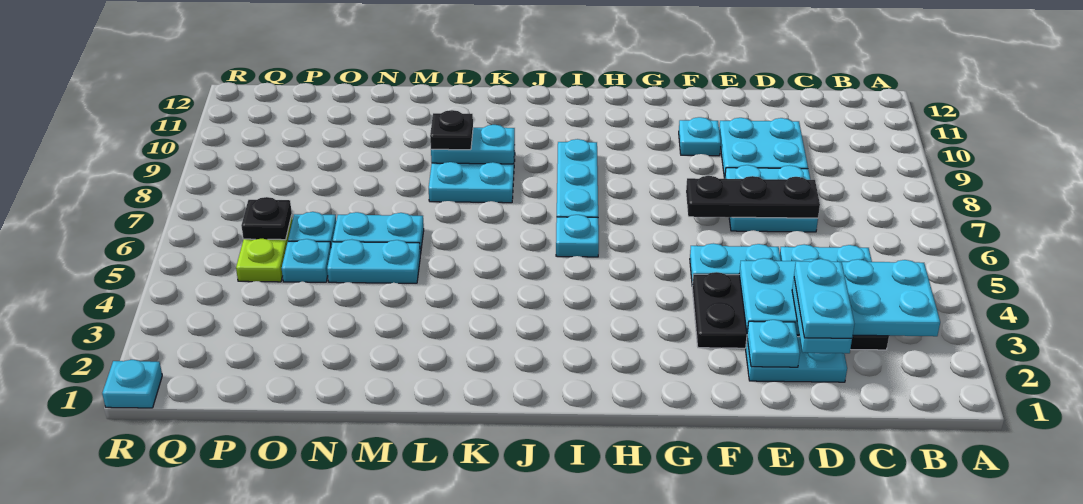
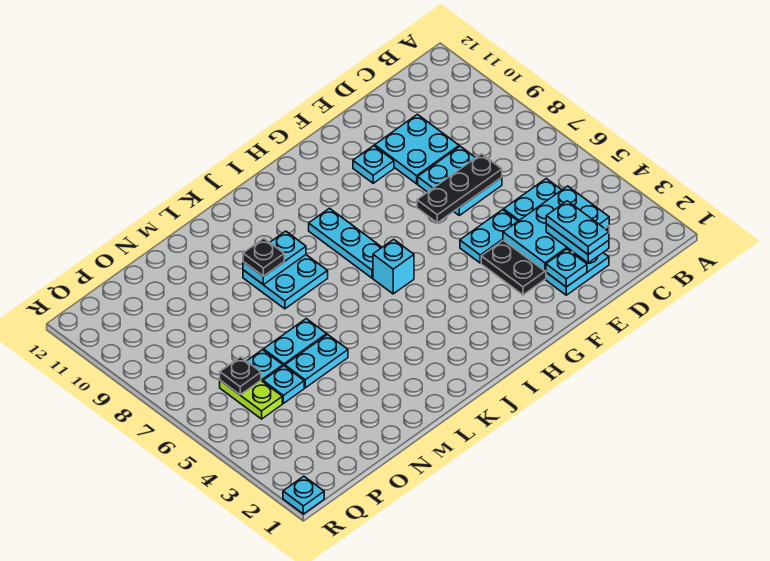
cyan 2x4 plate [739,258,940,336] -> cyan 2x3 plate [503,186,609,271]
cyan 1x1 plate [556,215,599,257] -> cyan 1x1 brick [373,239,414,294]

